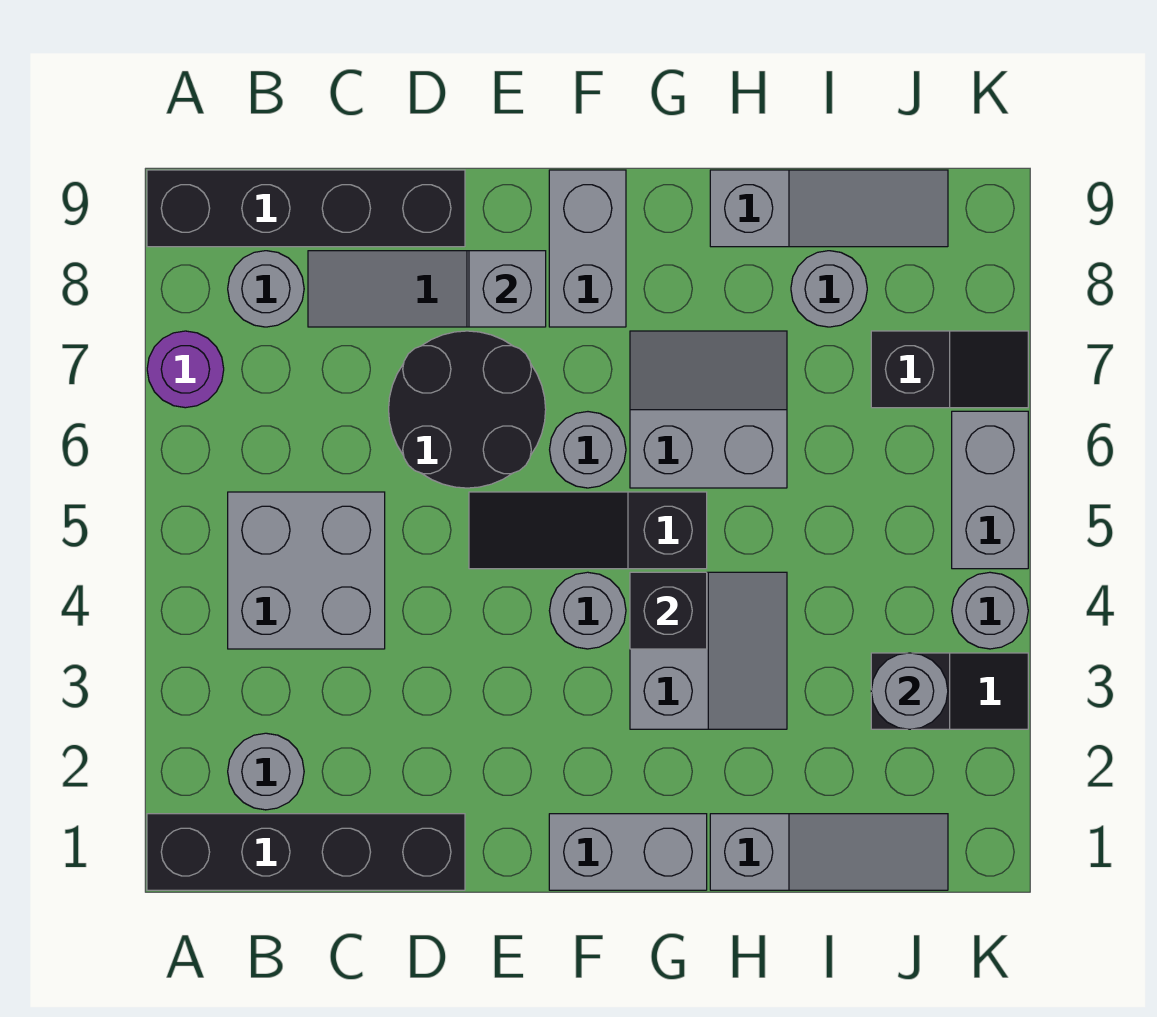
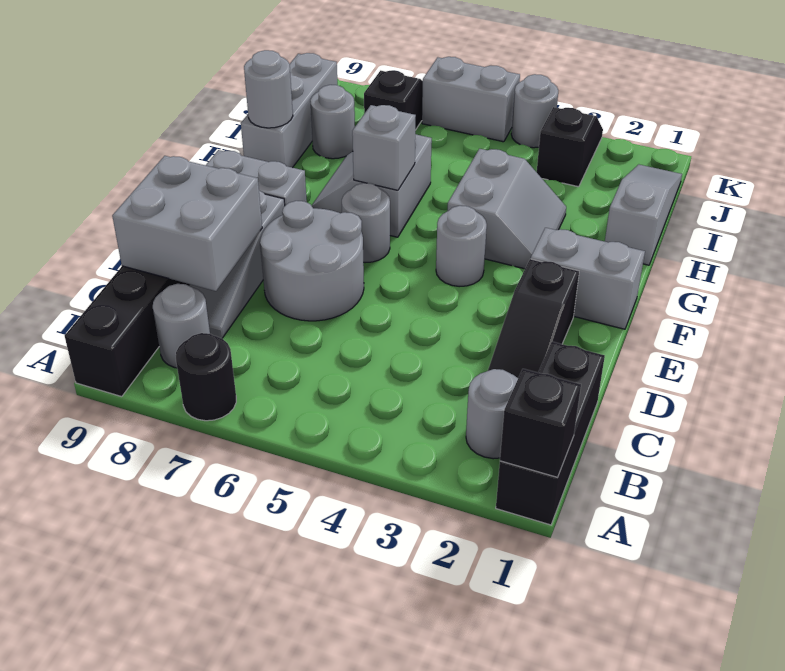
black 1x4 brick [147,814,465,890] -> black 1x3 brick [496,342,605,525]
purple 1x1 round brick [147,331,224,408] -> black 1x1 round brick [176,333,236,421]
grey 2x2 brick [228,492,385,649] -> grey 2x2 brick moved to [112,156,262,291]
black 2x2 round brick [389,331,546,488] -> grey 2x2 round brick [260,201,364,321]
black 1x3 slope [469,492,707,569] -> black 1x3 slope moved to [488,259,579,378]
grey 1x1 brick [469,251,546,327] -> grey 1x1 brick moved to [352,105,416,190]
grey 1x2 brick [549,814,707,890] -> grey 1x2 brick turned to [531,228,645,329]
grey 2x2 slope [630,572,787,729] -> grey 2x2 slope turned to [447,149,566,269]
black 1x1 brick [630,572,707,649] -> black 1x1 brick moved to [500,369,581,477]
grey 1x3 slope [710,170,948,247] -> grey 1x3 brick [241,53,337,168]
grey 1x1 round brick [871,653,948,729] -> grey 1x1 round brick moved to [244,50,293,128]

